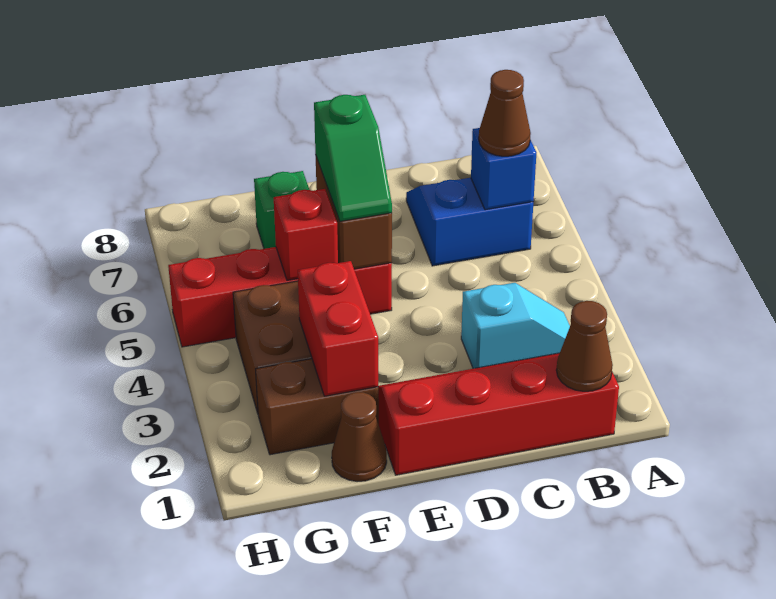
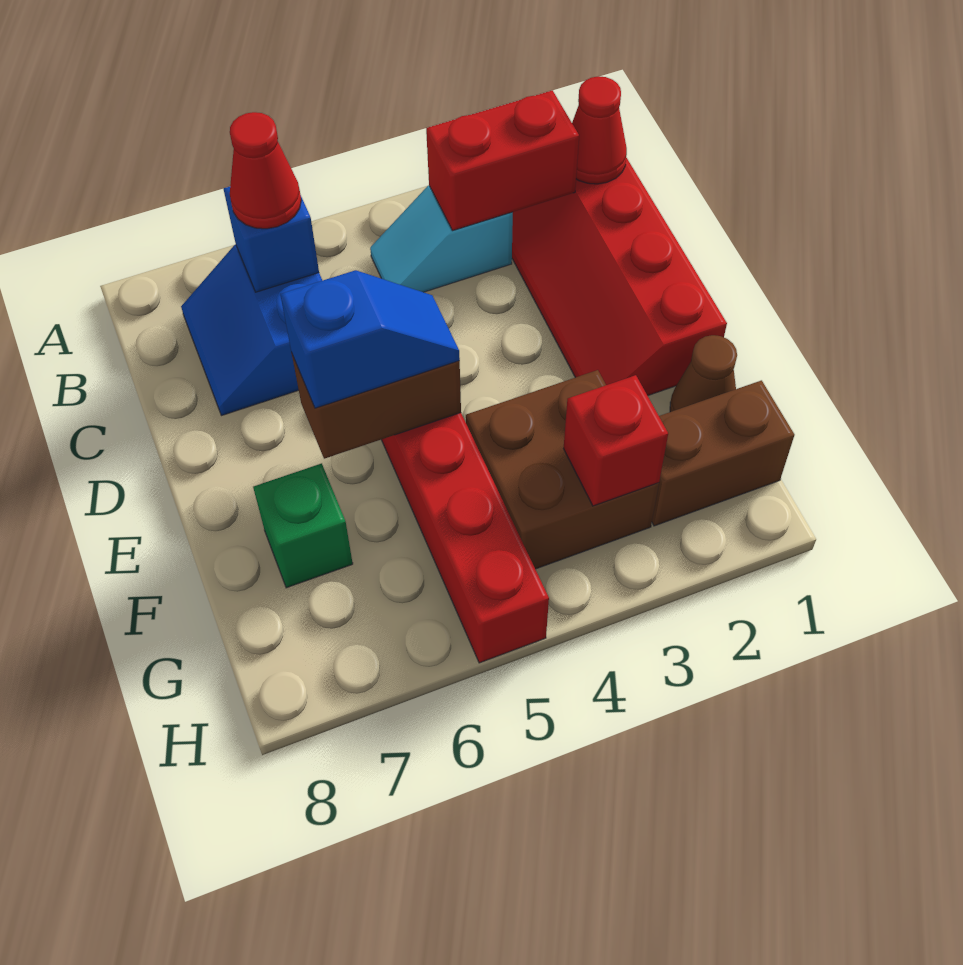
brown 1x1 cone [556,301,613,391] -> red 1x1 cone [572,76,627,184]
cyan 1x2 slope [461,283,570,369] -> cyan 1x2 slope turned to [370,186,513,292]
brown 1x1 cone [479,70,531,156] -> red 1x1 cone [230,112,301,229]
green 1x2 slope [314,95,392,221] -> blue 1x2 slope [280,270,460,408]
brown 1x2 brick [256,359,379,455] -> brown 1x2 brick turned to [652,380,794,526]
red 1x2 brick [298,261,378,396] -> red 1x2 brick moved to [426,90,579,231]
red 1x1 brick [274,189,338,280] -> red 1x1 brick moved to [564,375,668,506]

